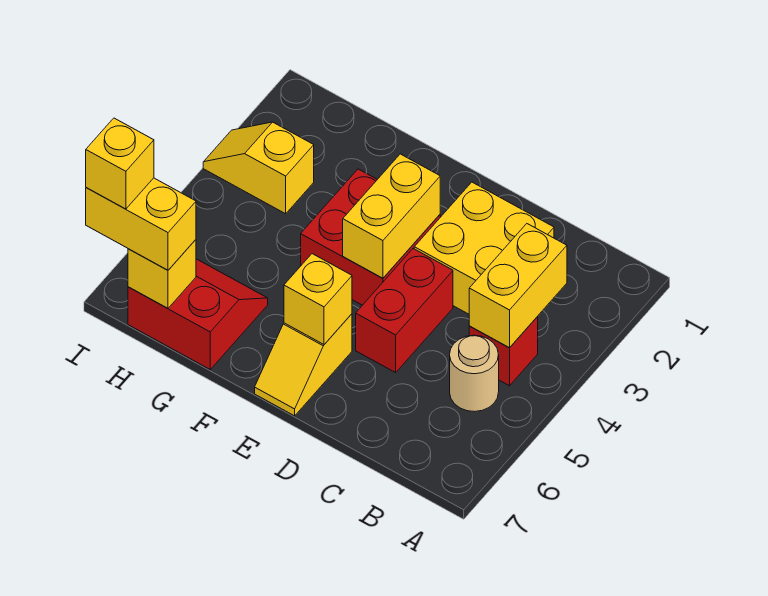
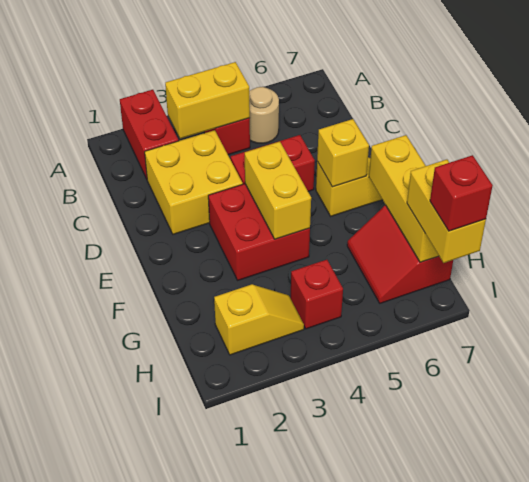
none -> red 1x2 brick [120,90,178,179]
yellow 1x2 brick [343,154,440,278] -> yellow 1x2 brick turned to [245,142,311,239]
yellow 1x2 slope [203,122,314,214] -> yellow 1x2 slope turned to [214,284,304,355]
none -> red 1x1 brick [291,260,343,329]
yellow 1x1 brick [128,240,196,308] -> yellow 1x3 brick [369,135,439,262]
yellow 1x1 brick [86,118,154,209] -> red 1x1 brick [430,155,493,231]

